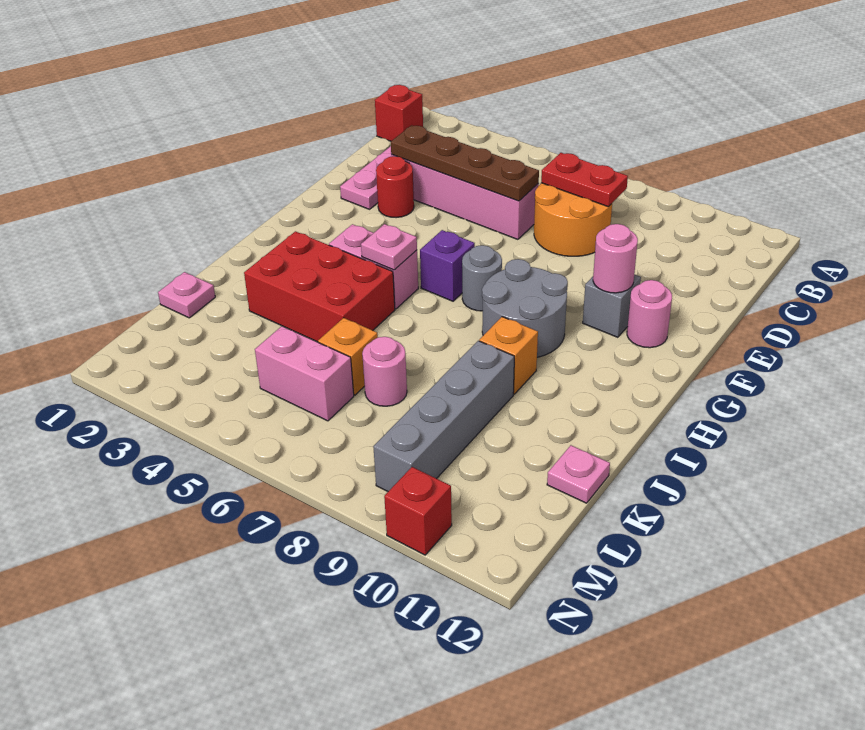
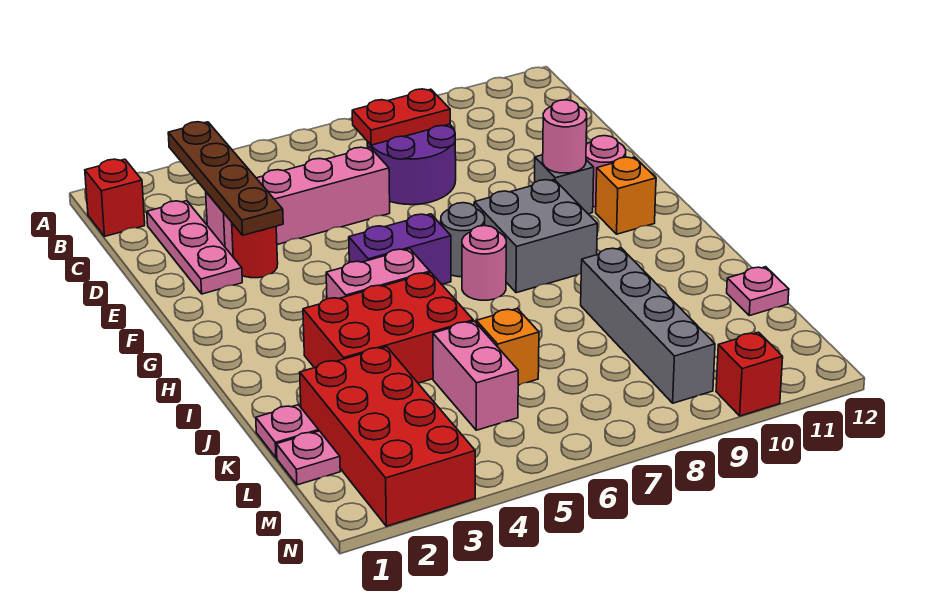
orange 2x2 round brick [534,183,612,256] -> purple 2x2 round brick [367,124,456,205]
brown 1x4 plate [391,125,539,201] -> brown 1x4 plate turned to [168,122,283,235]
purple 1x1 brick [420,230,475,301] -> purple 1x2 brick [349,214,451,284]
grey 2x2 round brick [482,259,568,357] -> grey 2x2 brick [474,180,597,293]
pink 1x1 plate [361,224,417,270] -> pink 1x1 plate moved to [276,431,340,485]
orange 1x1 brick [479,317,538,394] -> orange 1x1 brick moved to [596,157,656,234]
none -> red 2x4 brick [300,347,475,526]
pink 1x1 round brick [362,337,407,406] -> pink 1x1 round brick moved to [462,226,506,300]
pink 1x2 brick [255,326,354,421] -> pink 1x2 brick turned to [433,321,518,430]

